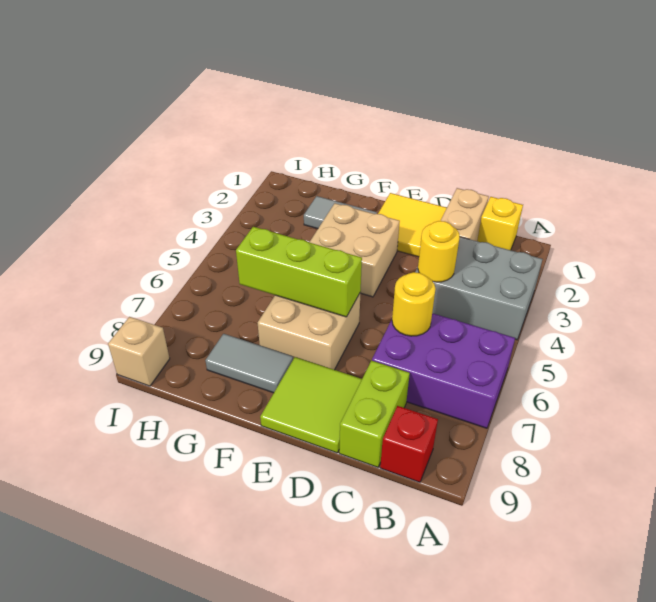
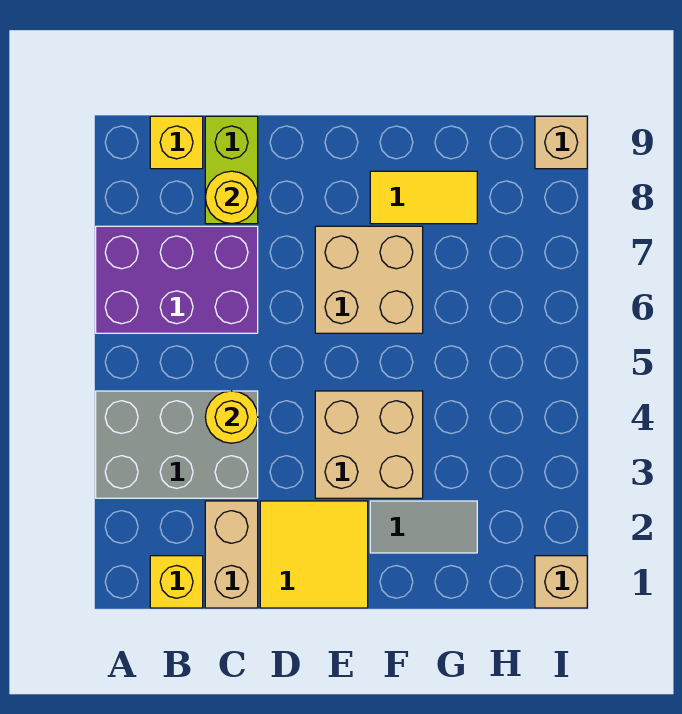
red 1x1 brick [380,406,438,482] -> yellow 1x1 brick [150,116,203,169]
yellow 1x1 round brick [392,272,436,336] -> yellow 1x1 round brick moved to [205,171,258,224]
lime 2x2 tile [260,357,362,453] -> none
lime 1x3 brick [236,227,362,317] -> none
grey 1x2 tile [205,334,293,393] -> yellow 1x2 tile [370,171,477,224]
none -> tan 1x1 brick [535,556,587,608]

